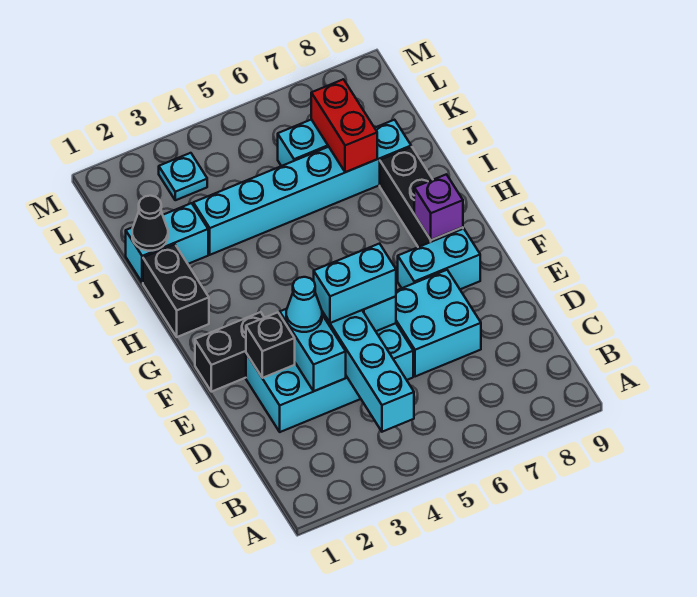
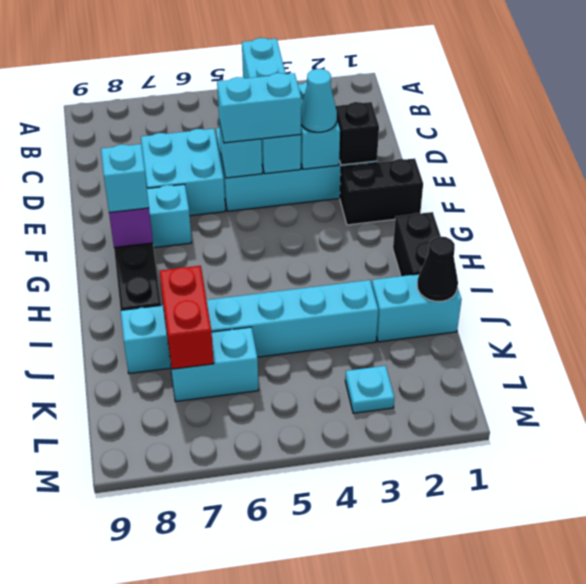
none -> cyan 1x1 brick [101,144,149,212]

